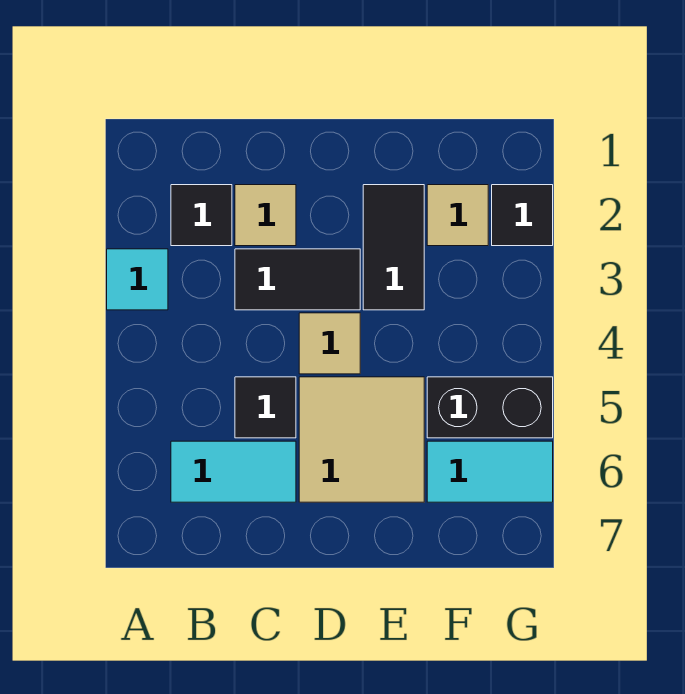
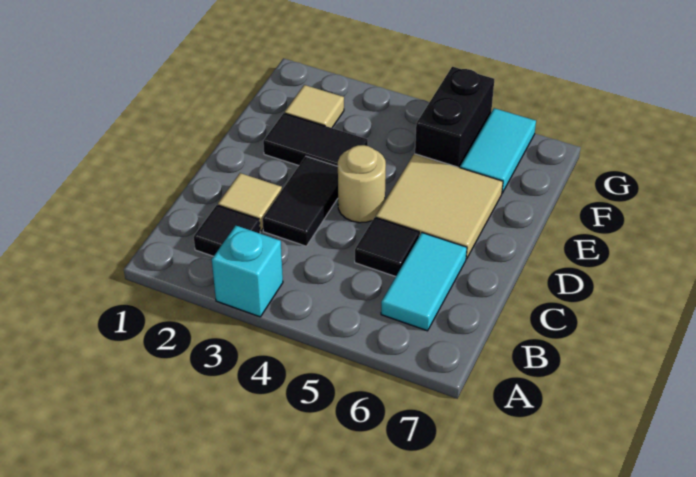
cyan 1x1 tile [107,249,168,310] -> cyan 1x1 brick [212,226,283,317]
tan 1x1 tile [299,313,360,374] -> tan 1x1 round brick [338,145,386,223]
black 1x1 tile [492,185,553,246] -> none

